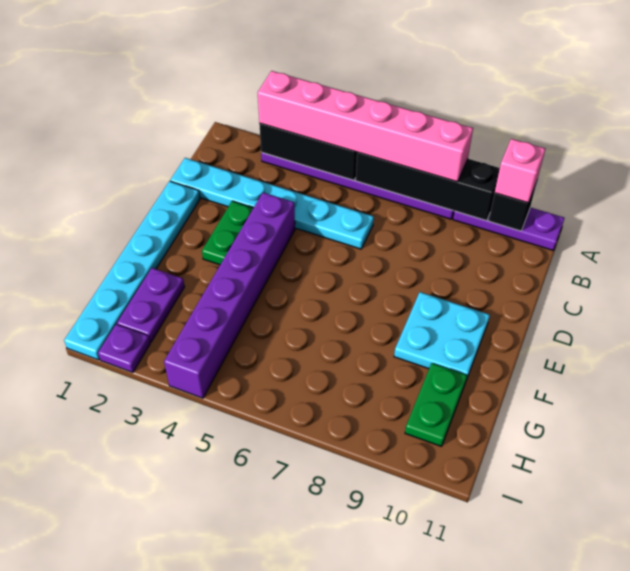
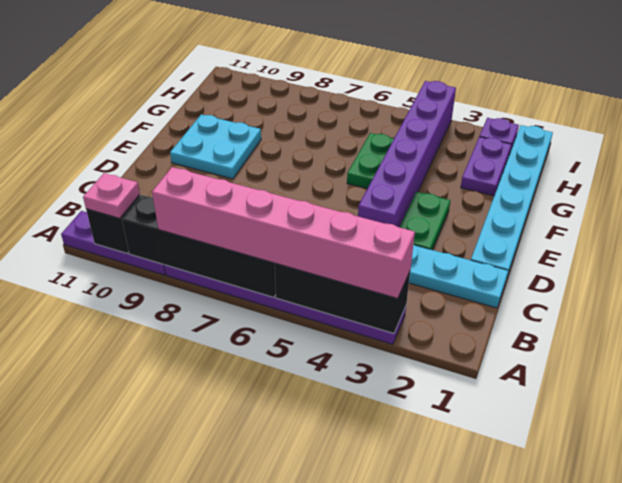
pink 1x1 brick [495,139,545,203] -> pink 1x1 plate [83,173,140,218]
green 1x2 plate [405,363,467,446] -> green 1x2 plate moved to [347,133,394,189]

